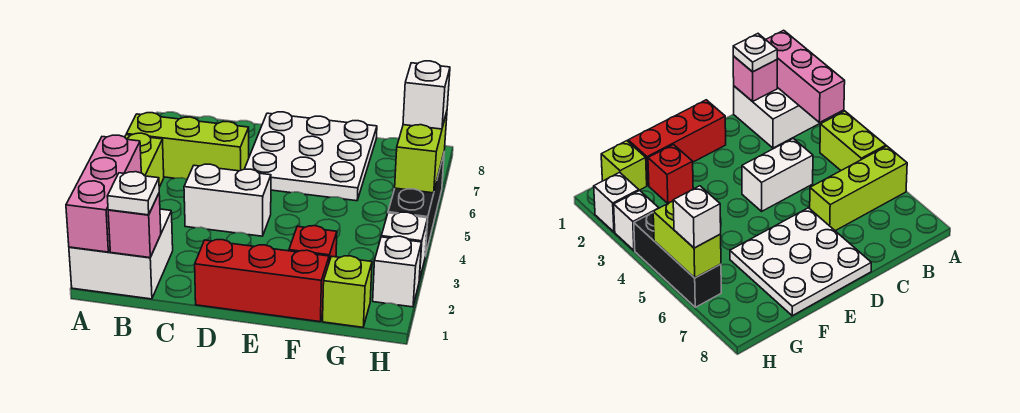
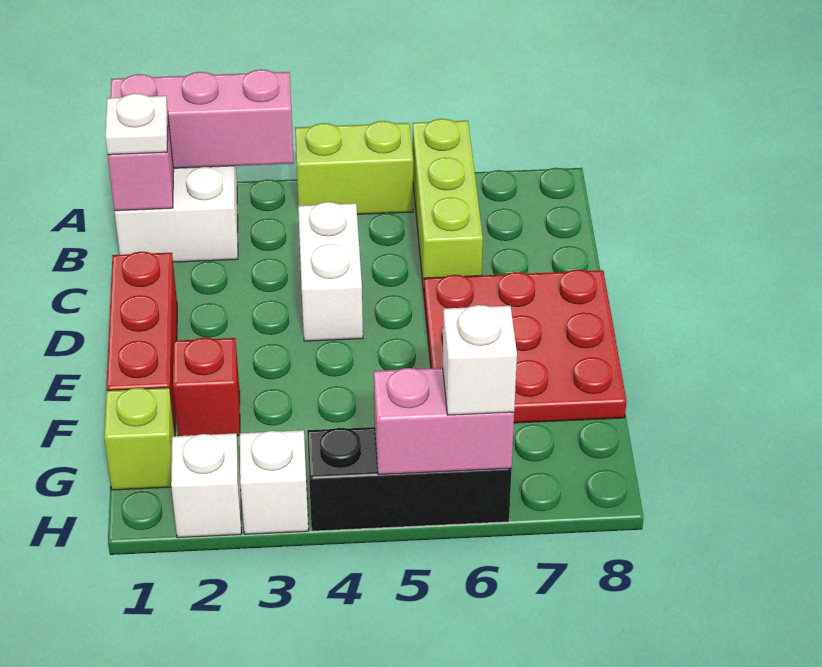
white 3x3 plate [245,112,377,201] -> red 3x3 plate [424,269,626,423]
lime 1x2 brick [395,112,447,193] -> pink 1x2 brick [374,368,514,475]

